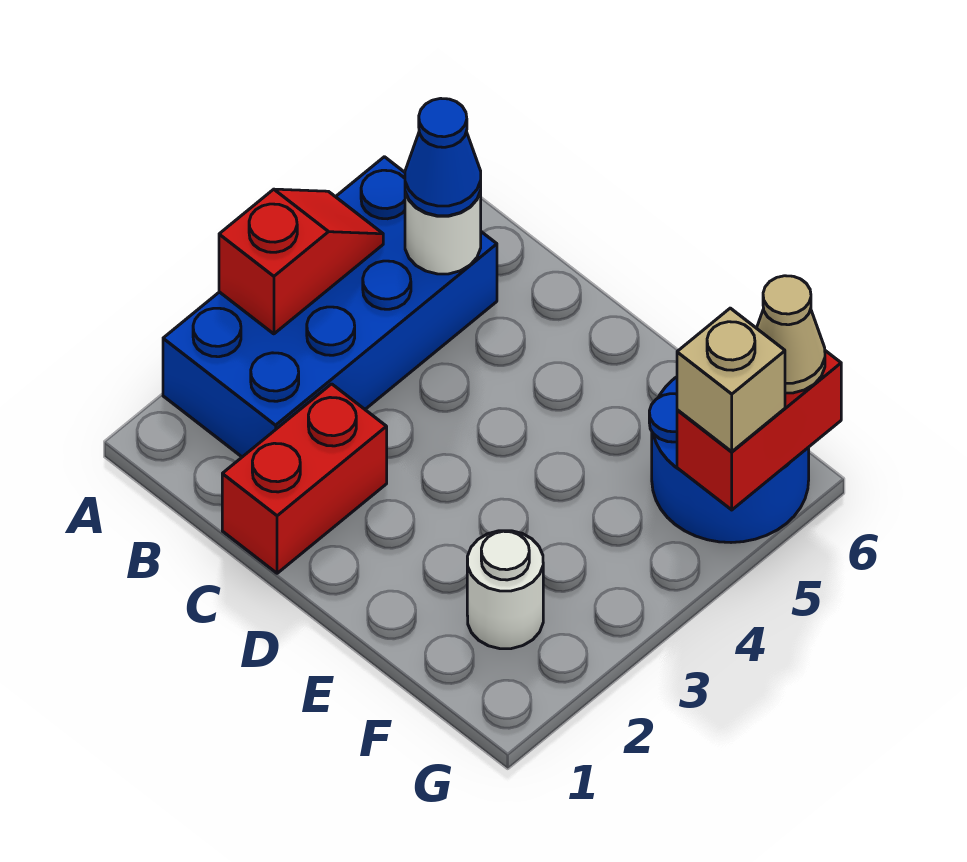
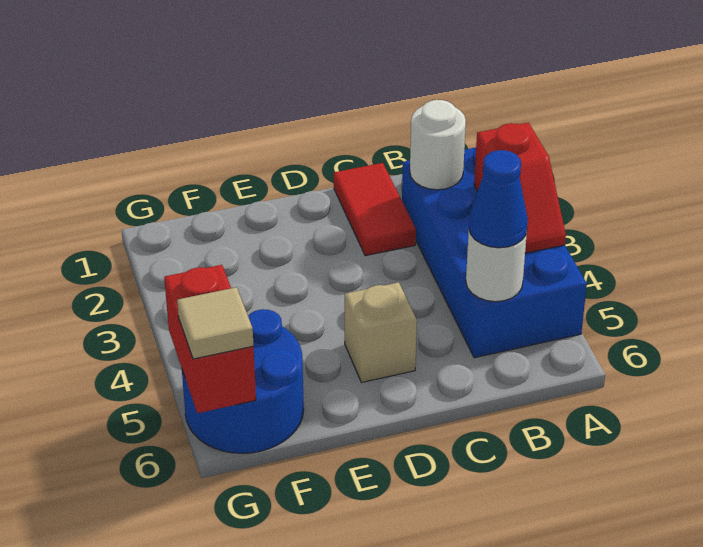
red 1x2 brick [222,384,387,573] -> red 1x2 tile [334,163,416,256]
white 1x1 round brick [467,531,543,649] -> white 1x1 round brick moved to [410,100,466,190]
tan 1x1 brick [677,308,785,452] -> tan 1x1 brick moved to [345,282,417,383]
tan 1x1 cone [757,276,825,393] -> tan 1x1 tile [177,287,253,359]

